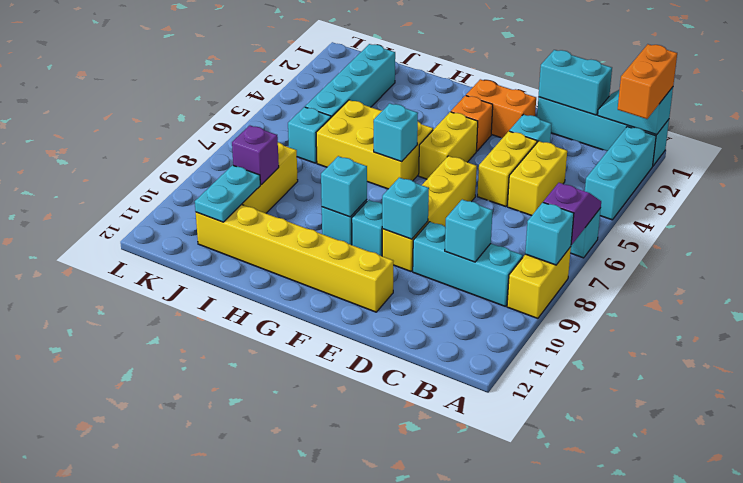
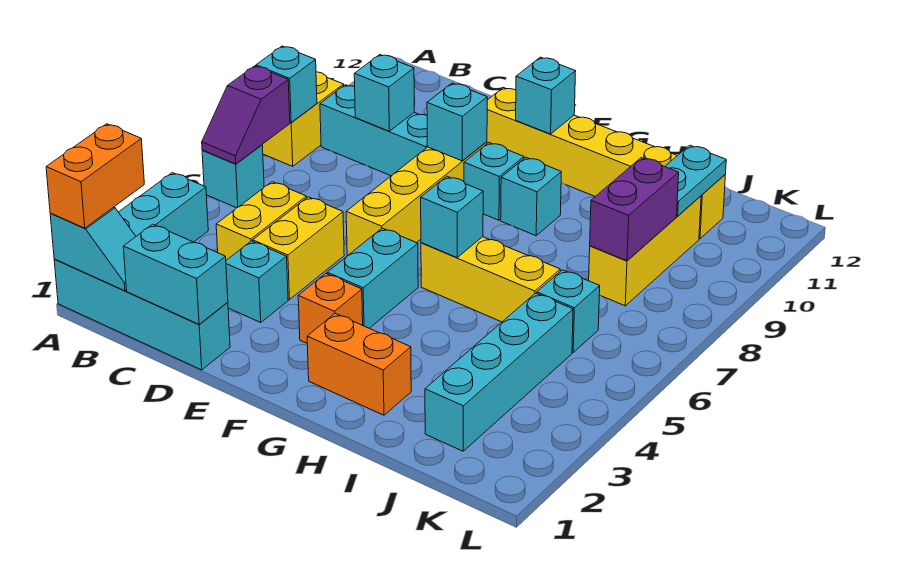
orange 1x2 brick [466,79,536,138] -> orange 1x2 brick moved to [307,314,411,415]
yellow 1x2 brick [419,112,478,179] -> cyan 1x2 brick [327,228,418,328]
yellow 2x3 brick [316,100,433,189] -> yellow 1x3 brick [421,237,560,322]
cyan 1x1 brick [321,156,367,217] -> cyan 1x1 brick moved to [516,57,576,134]
purple 1x1 brick [232,126,279,185] -> purple 1x2 brick [590,158,679,261]

